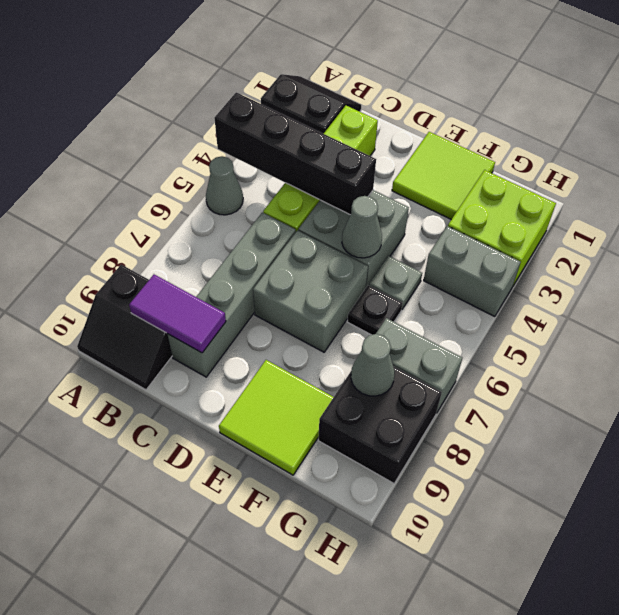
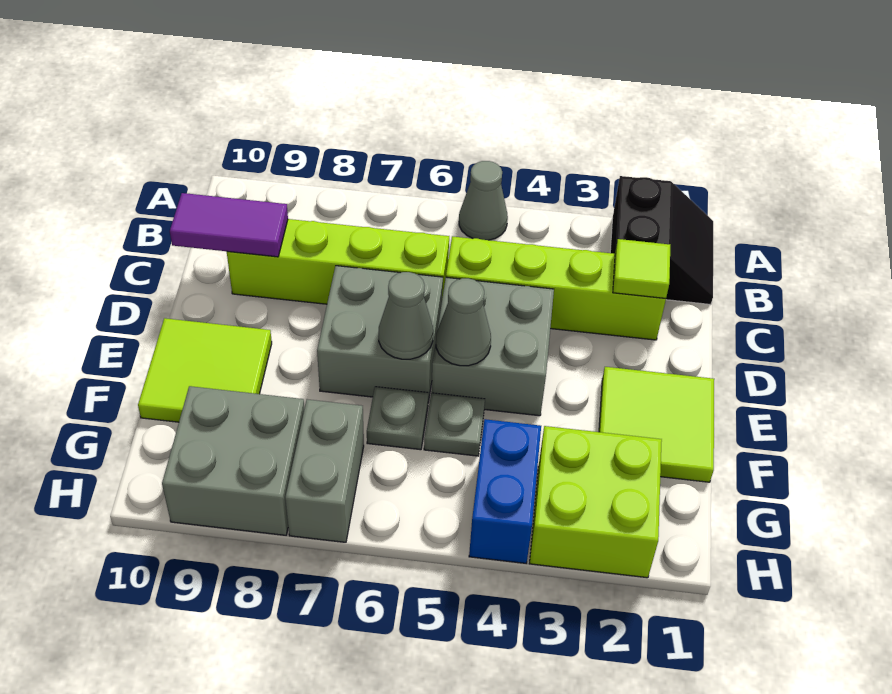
black 1x4 brick [214,92,376,215] -> none
black 2x2 slope [77,265,172,390] -> none
purple 1x2 tile [129,275,226,353] -> purple 1x2 tile turned to [170,193,288,257]
none -> lime 1x1 tile [613,239,670,298]
grey 1x4 brick [168,212,296,377] -> lime 1x4 brick [227,219,449,304]
black 1x1 plate [347,285,402,335] -> grey 1x1 plate [367,387,428,450]
grey 1x2 brick [424,226,520,317] -> blue 1x2 brick [469,419,541,563]
black 2x2 brick [318,366,442,483] -> grey 2x2 brick [162,386,304,535]
grey 1x1 cone [351,334,395,396] -> grey 1x1 cone moved to [379,272,433,359]

